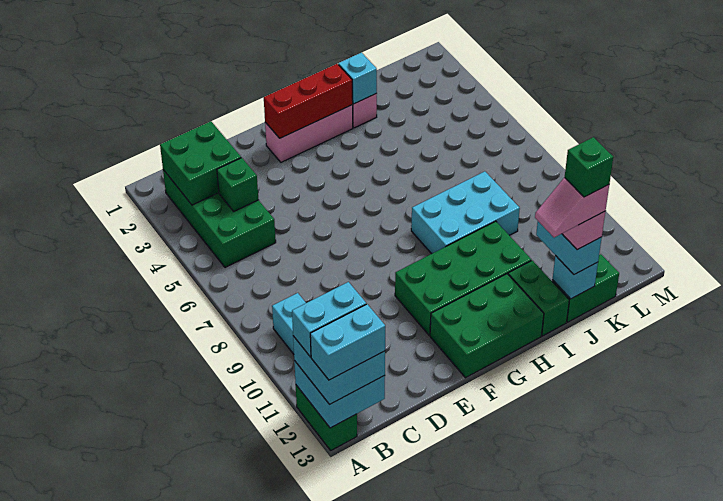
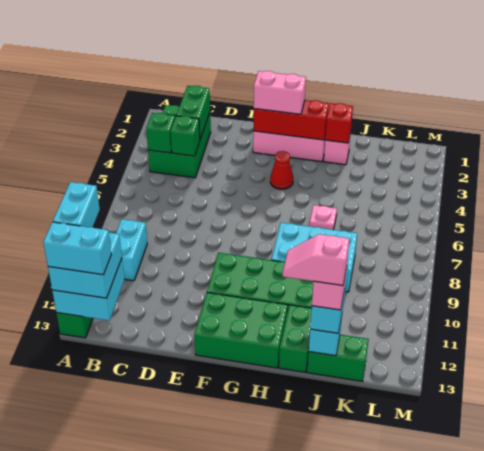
cyan 1x2 brick [292,282,366,357] -> cyan 1x2 brick turned to [53,182,100,227]
green 2x4 brick [163,170,276,267] -> green 2x3 brick [148,105,211,178]
green 2x2 brick [160,121,241,205] -> green 1x2 brick [176,86,210,139]
none -> pink 1x2 brick [254,71,306,114]
none -> red 1x1 cone [270,151,293,189]
cyan 1x1 brick [338,53,377,104] -> red 1x1 brick [325,103,353,143]
none -> pink 1x1 plate [309,205,337,230]
green 1x1 brick [565,137,613,197] -> green 1x1 brick moved to [146,113,175,153]

